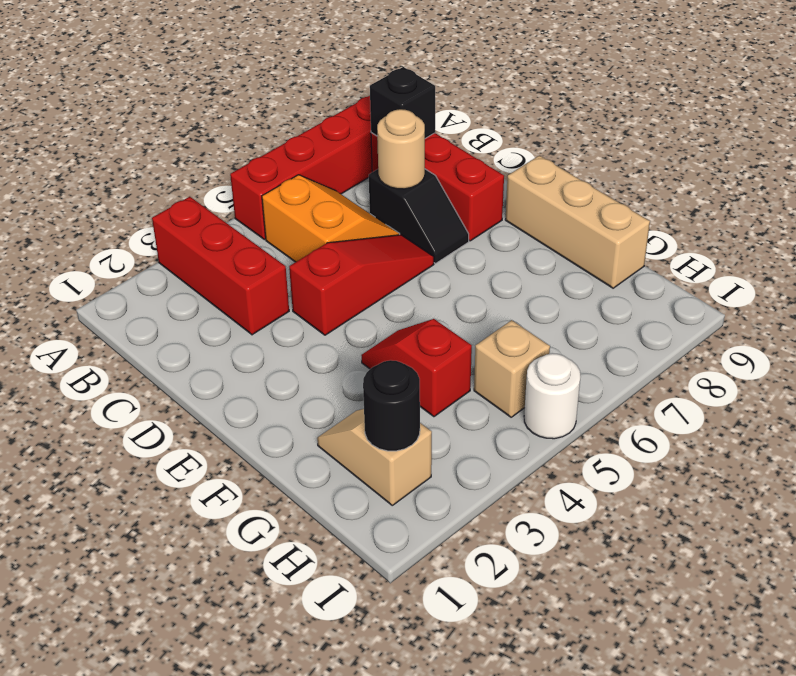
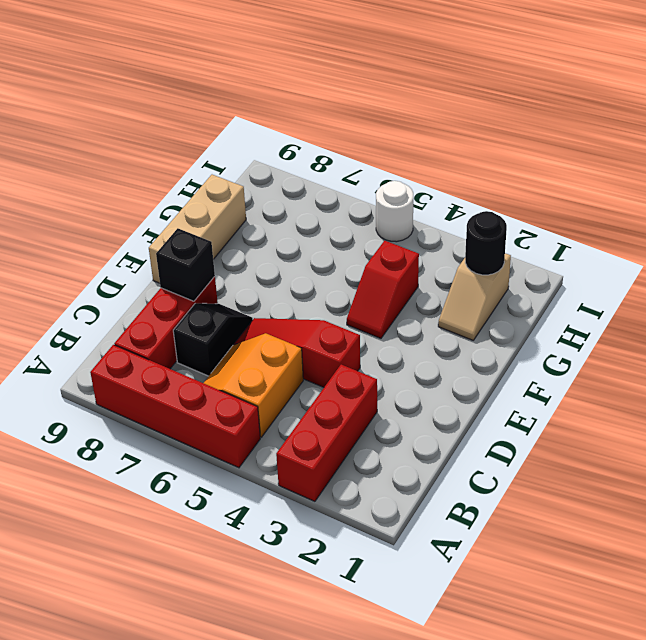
black 1x1 brick [370,67,435,138] -> black 1x1 brick moved to [156,228,215,301]
tan 1x1 round brick [377,109,425,189] -> none
tan 1x1 brick [474,320,550,417] -> none

